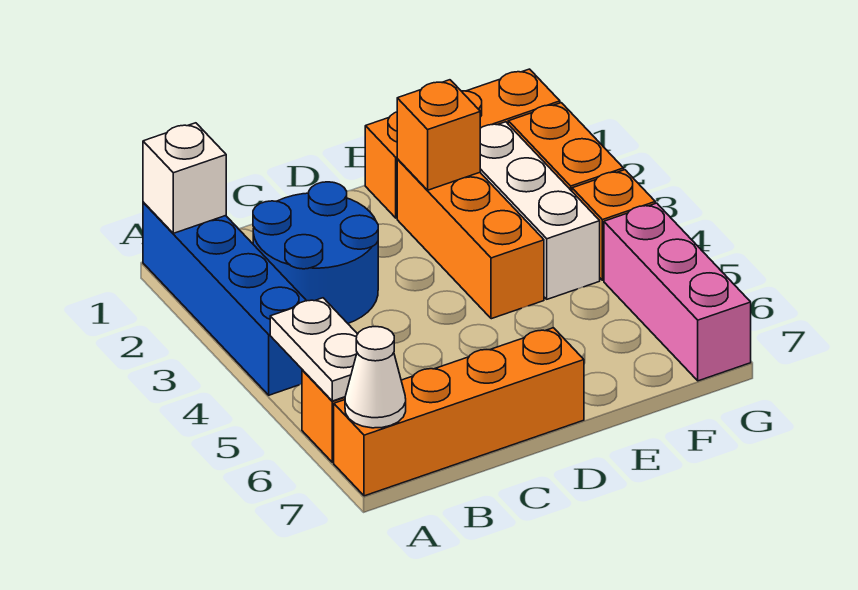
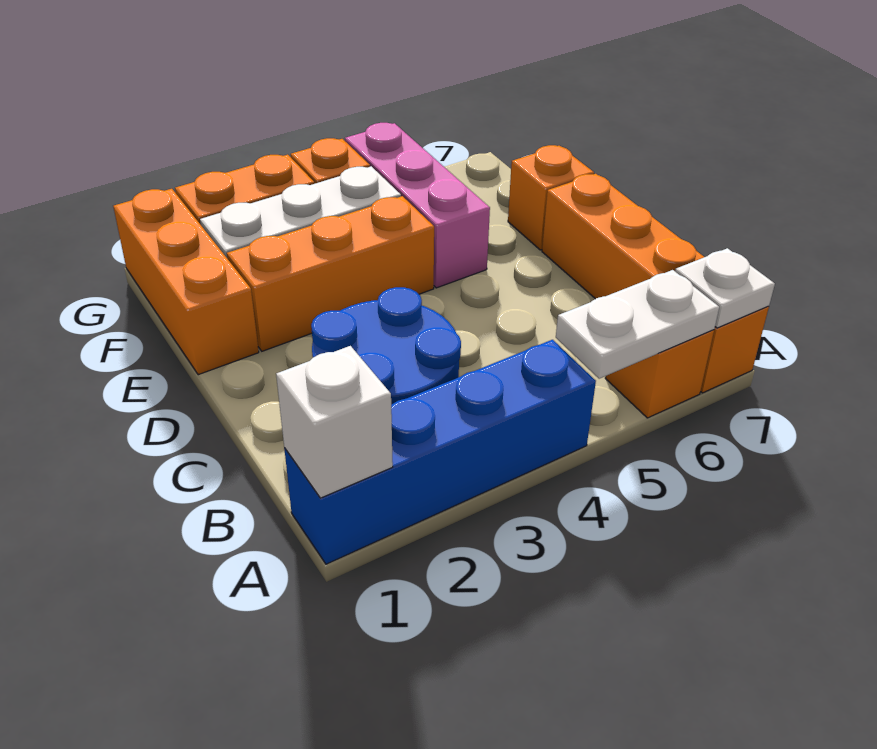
white 1x1 cone [345,327,406,428] -> white 1x1 plate [675,248,775,328]
orange 1x1 brick [397,80,480,190] -> orange 1x1 brick moved to [508,145,594,250]
pink 1x3 brick [604,203,751,381] -> pink 1x3 brick turned to [345,123,490,288]

